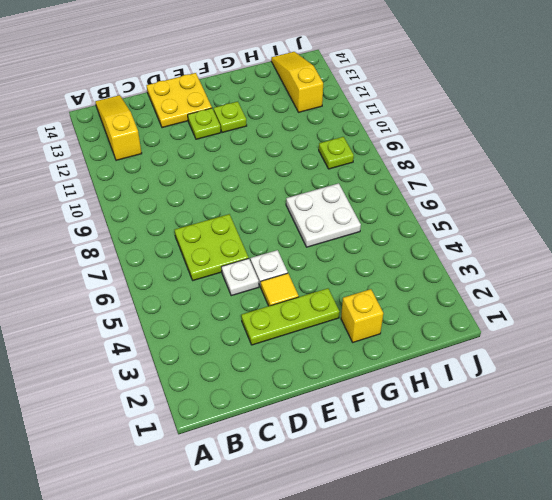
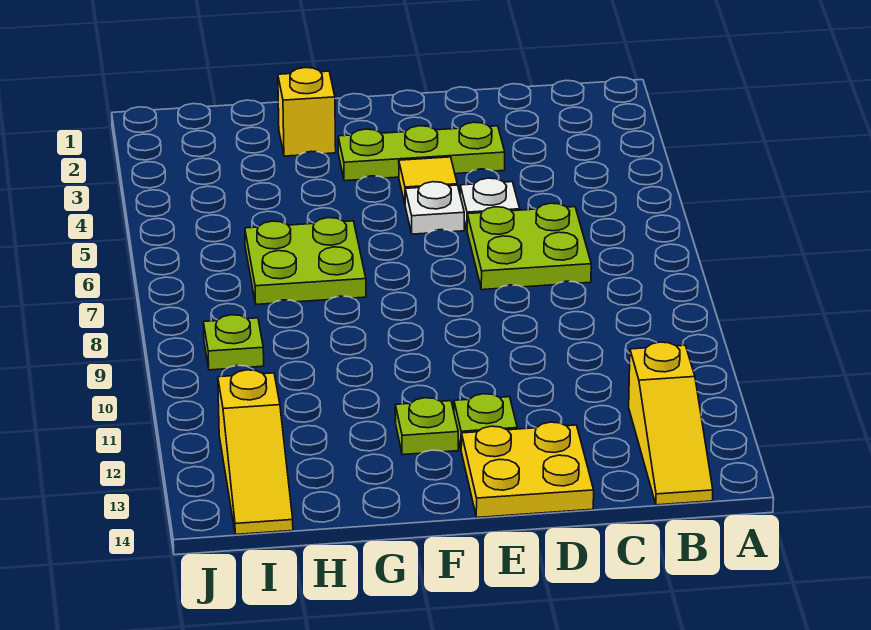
white 2x2 plate [286,183,361,247] -> lime 2x2 plate [245,218,366,304]

